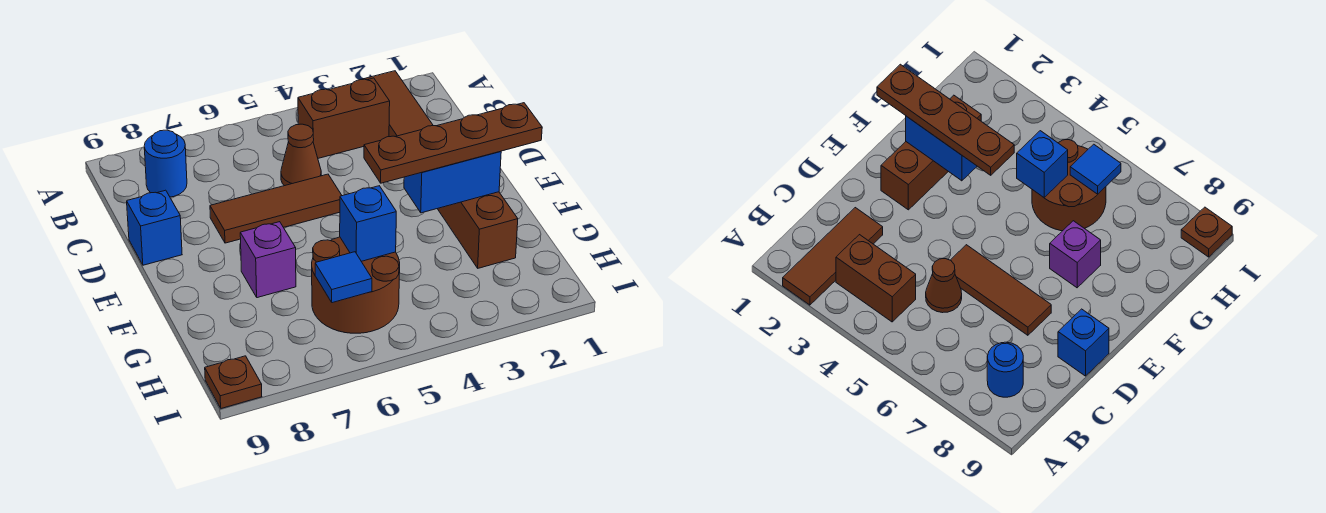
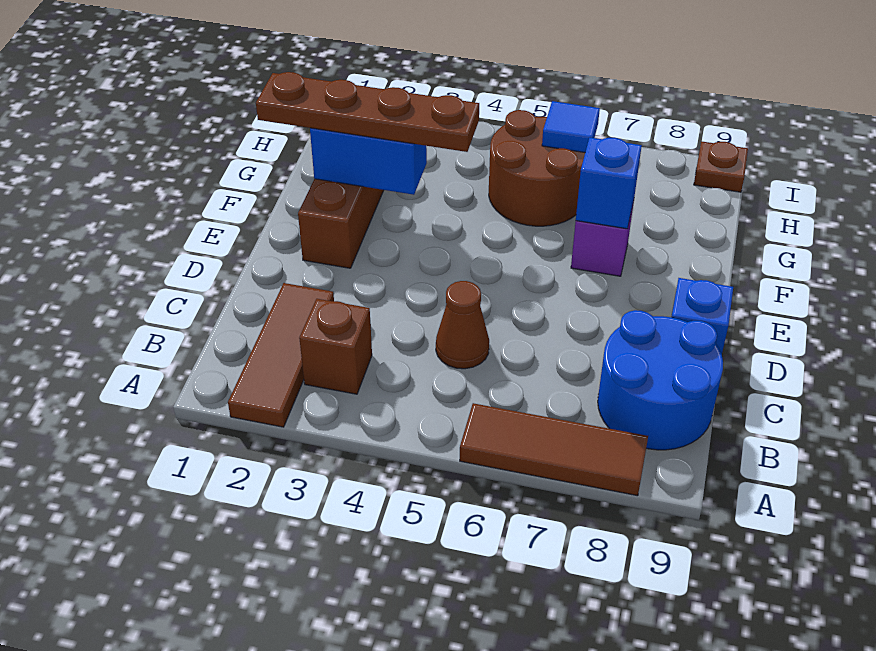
brown 1x2 brick [298,78,390,158] -> brown 1x1 brick [299,299,372,394]
blue 1x1 round brick [144,130,187,197] -> blue 2x2 round brick [598,310,723,450]
brown 1x3 tile [210,174,342,243] -> brown 1x3 tile moved to [460,403,648,496]
blue 1x1 brick [340,186,396,261] -> blue 1x1 brick moved to [576,138,642,229]

